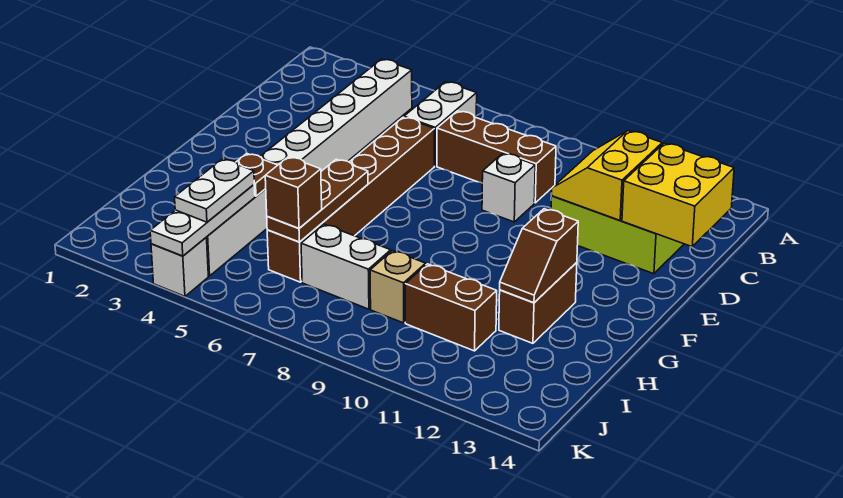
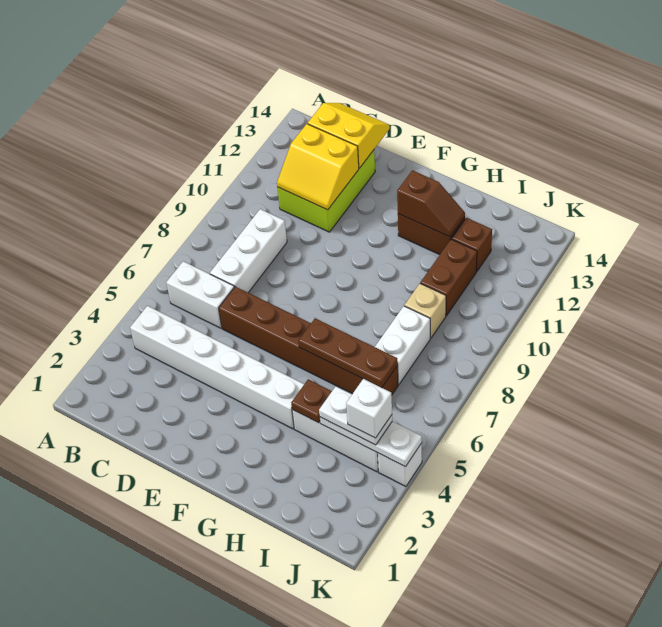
brown 1x3 brick [437,111,556,203] -> white 1x3 brick [210,209,287,293]
yellow 2x2 brick [622,143,734,247] -> yellow 2x2 slope [308,103,390,168]
white 1x1 brick [482,153,535,222] -> white 1x1 brick moved to [346,379,392,438]
brown 1x1 brick [265,157,322,228] -> brown 1x1 brick moved to [452,218,492,272]

